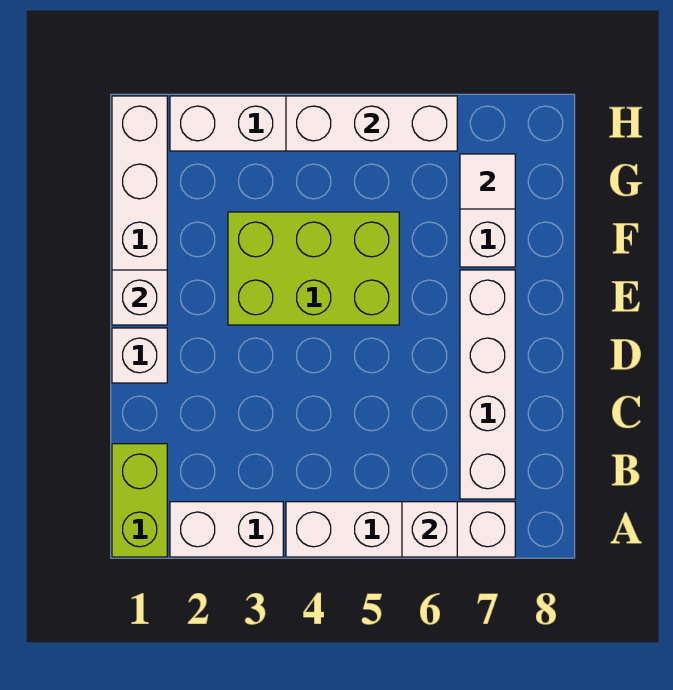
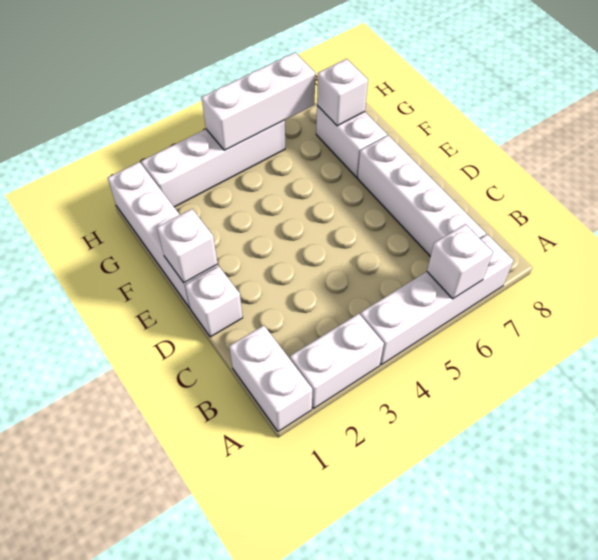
lime 1x2 brick [112,444,167,557] -> white 1x2 brick [229,325,312,432]
lime 2x3 brick [228,212,399,325] -> none
white 1x1 tile [460,154,515,209] -> white 1x1 brick [317,59,368,126]

